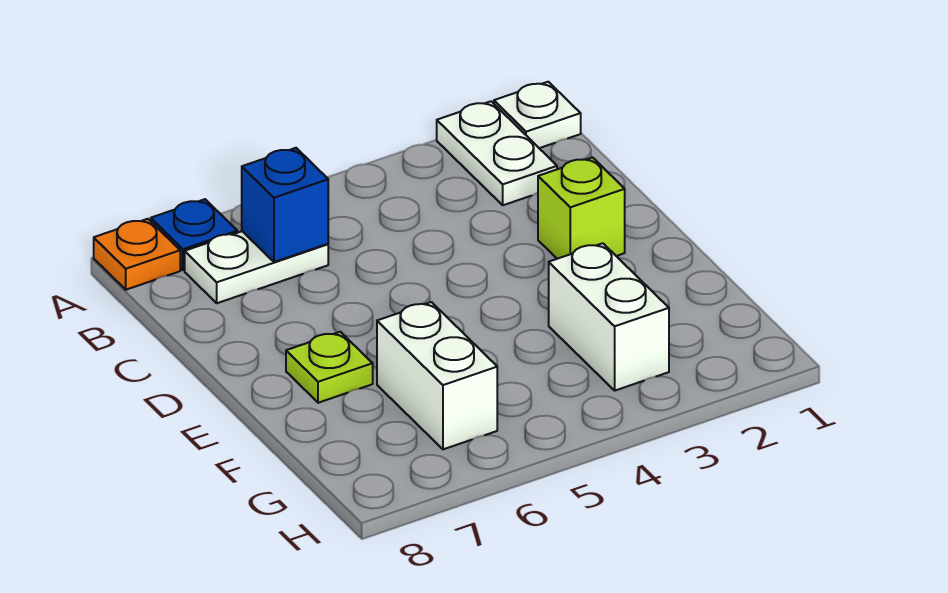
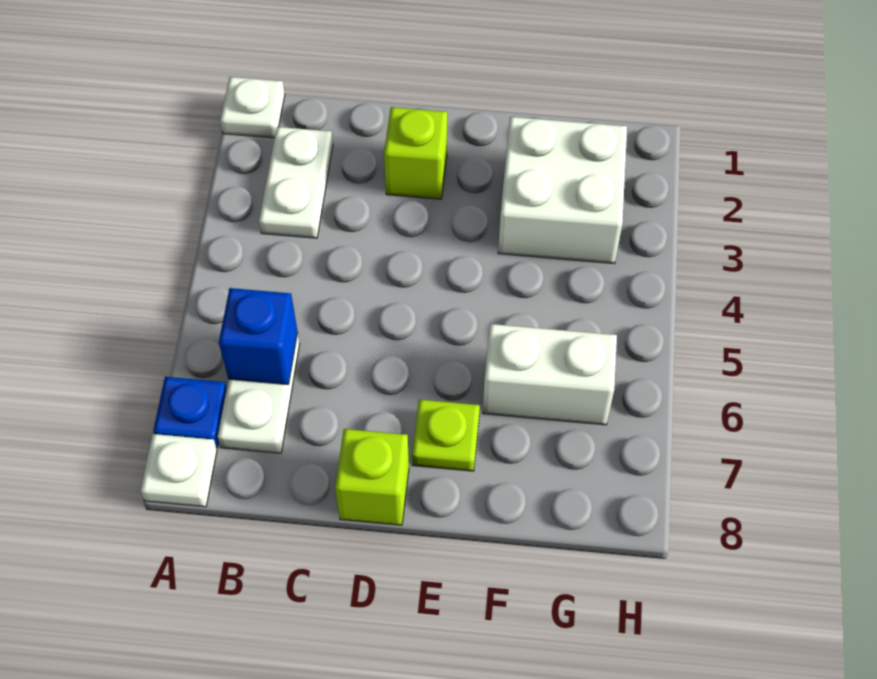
white 1x2 plate [437,101,557,205] -> white 1x2 plate turned to [259,127,333,238]
orange 1x1 plate [94,219,180,290] -> white 1x1 plate [140,434,217,507]
none -> lime 1x1 brick [335,429,409,525]
white 1x2 brick [549,243,669,390] -> white 2x2 brick [498,117,627,264]

